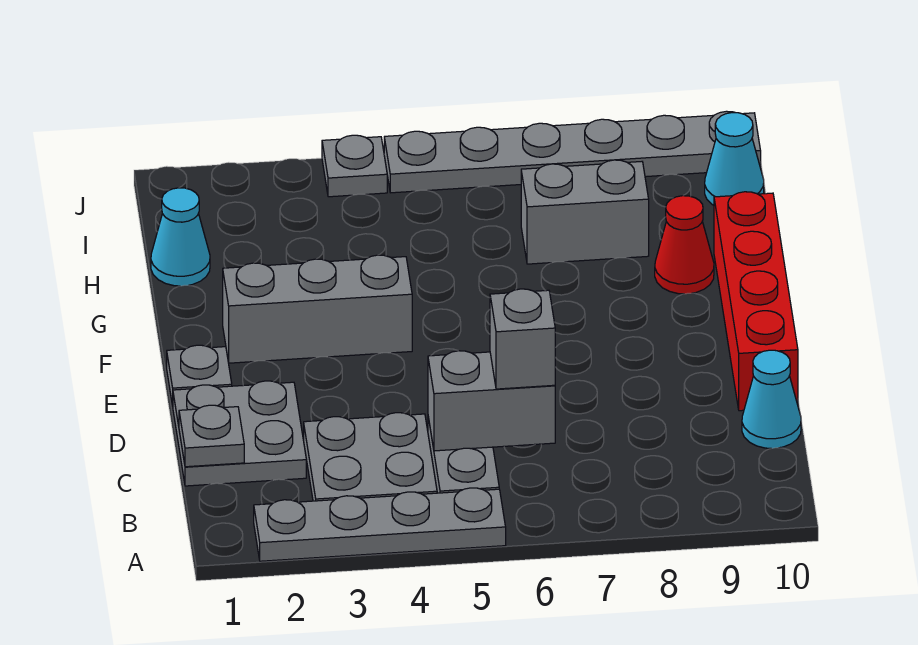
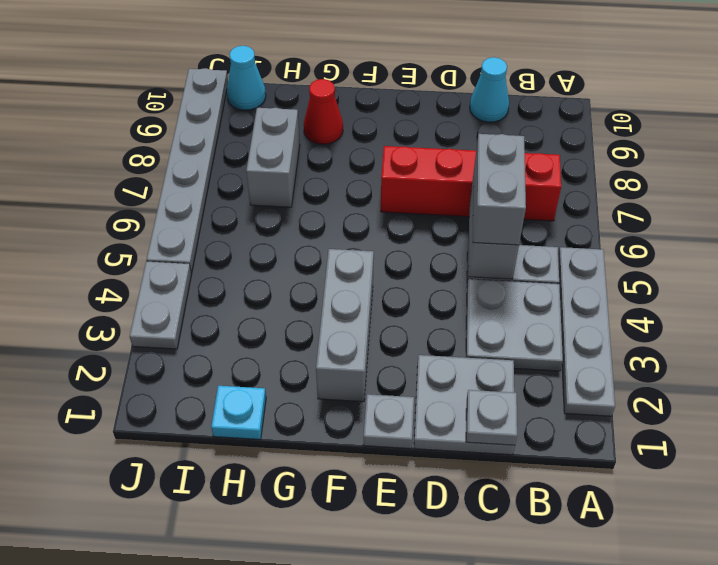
grey 1x1 brick [490,289,555,389] -> grey 1x2 brick [473,134,526,245]
red 1x4 brick [714,192,798,411] -> red 1x4 brick moved to [381,146,561,221]
cyan 1x1 cone [151,188,210,286] -> cyan 1x1 plate [211,386,266,440]
grey 1x1 plate [322,135,387,197] -> grey 1x2 plate [130,261,192,349]

